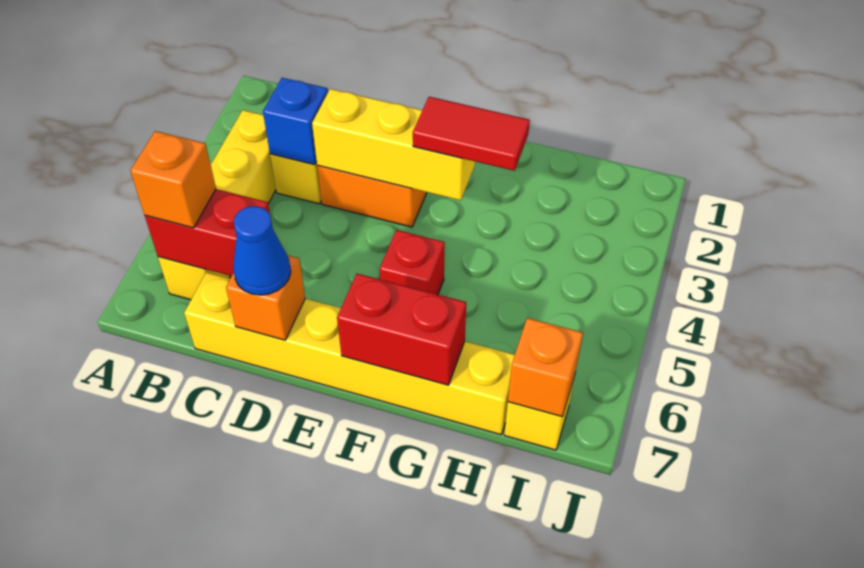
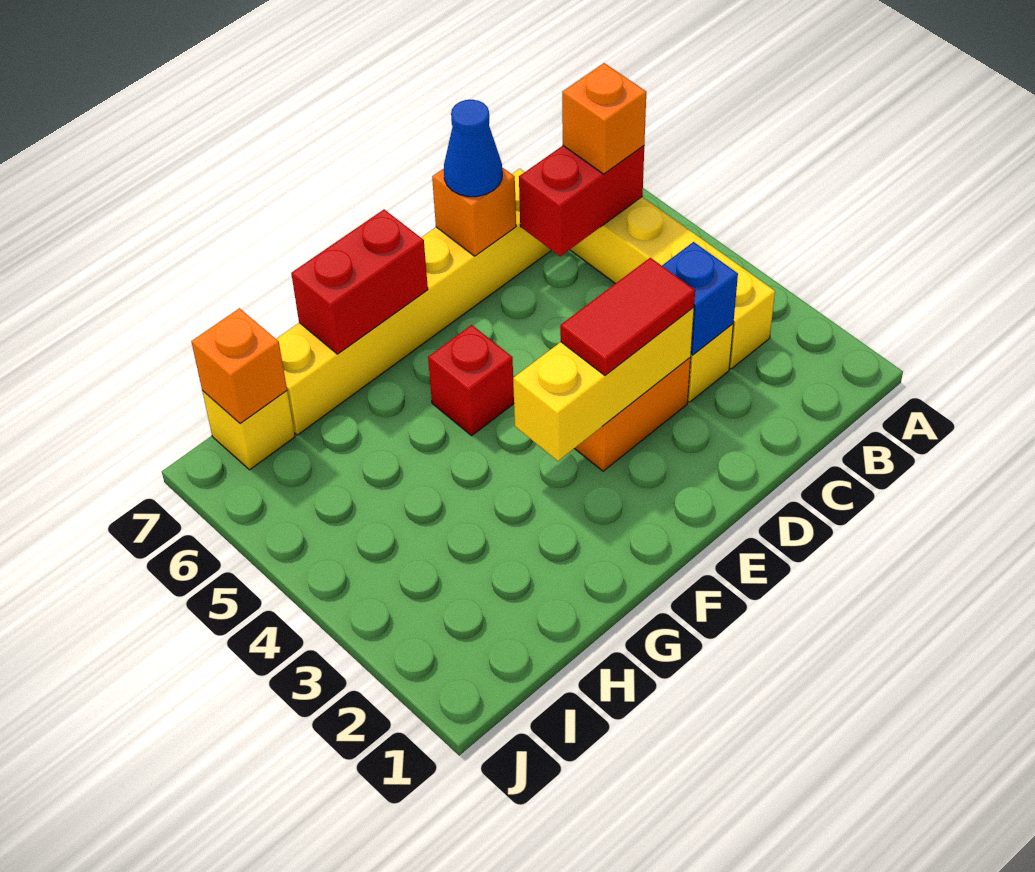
red 1x2 tile [413,97,530,171] -> red 1x2 tile moved to [560,258,695,375]

